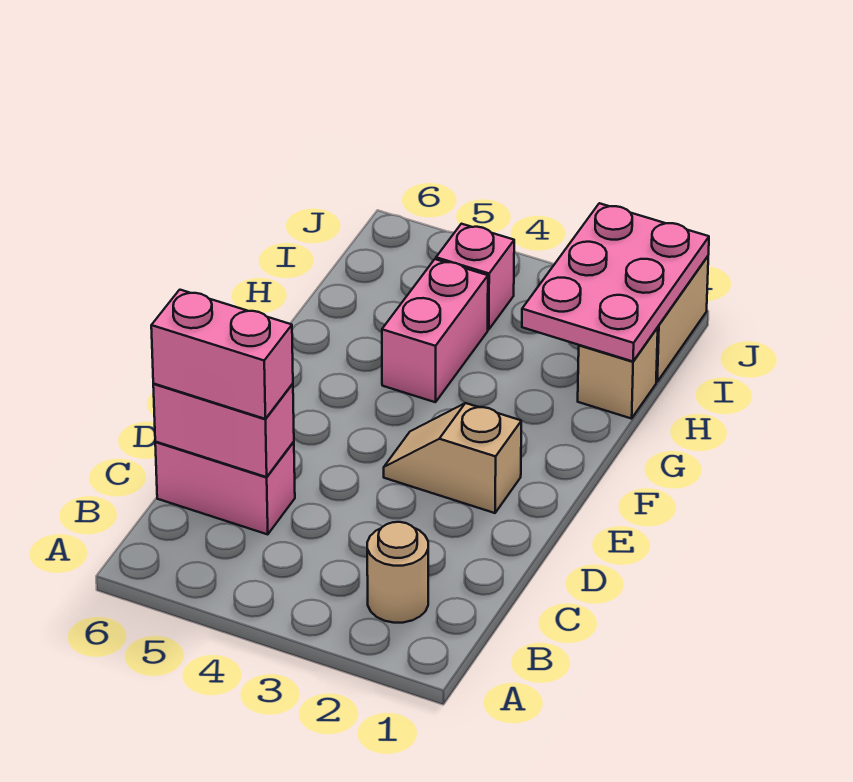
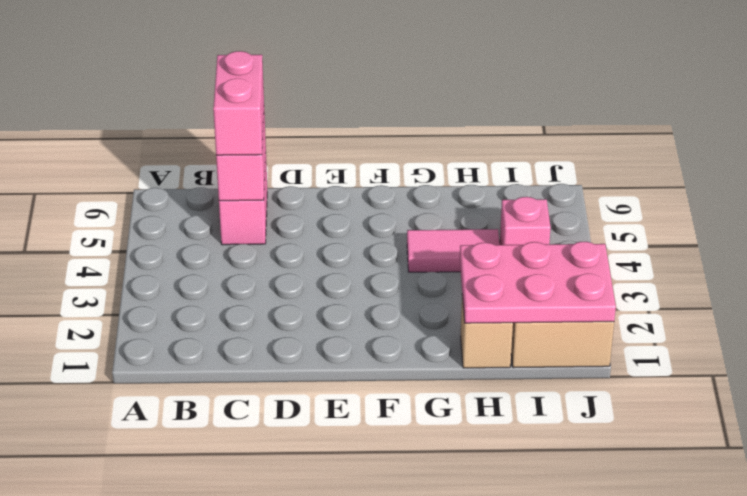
tan 1x1 round brick [367,522,428,623] -> none
tan 1x2 slope [384,403,521,513] -> none
pink 1x2 brick [382,259,488,402] -> pink 1x2 tile [407,229,500,272]

